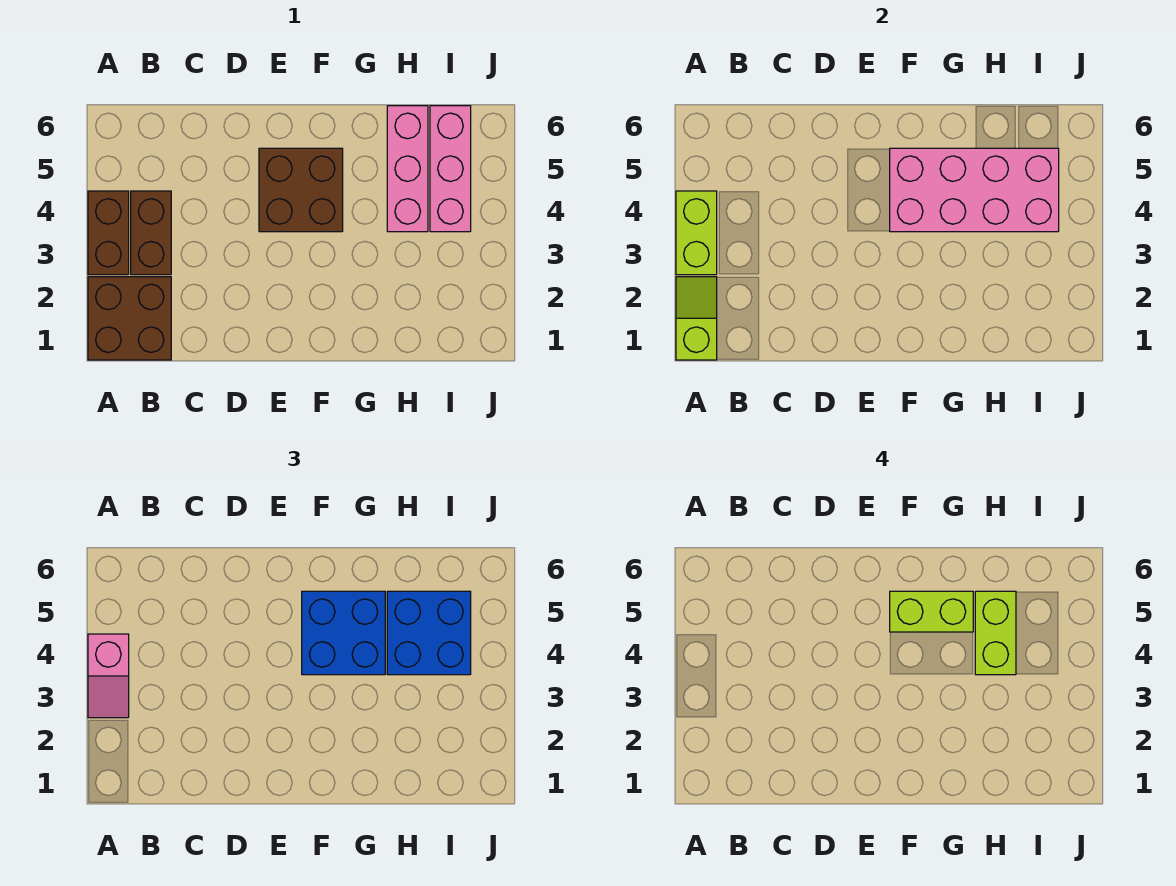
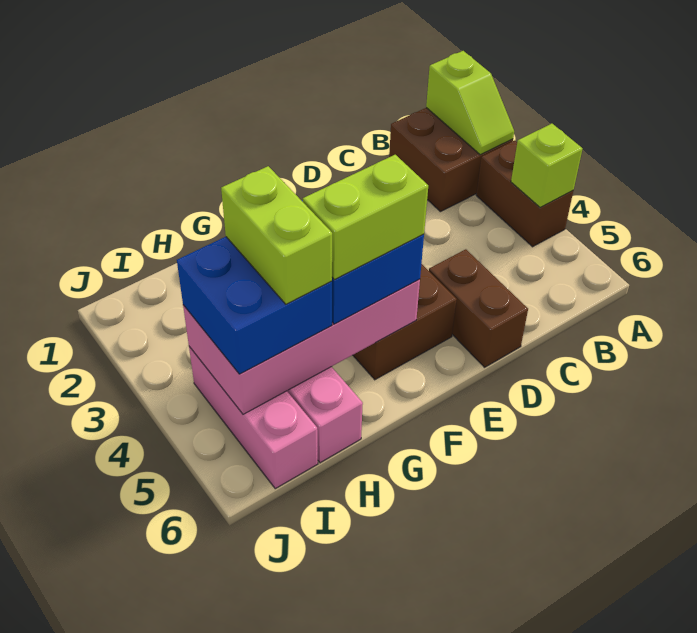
lime 1x2 brick [676,191,717,275] -> lime 1x1 brick [511,124,582,208]
pink 1x2 slope [88,634,129,718] -> none
brown 1x2 brick [131,191,171,275] -> brown 1x2 brick moved to [429,249,528,367]

